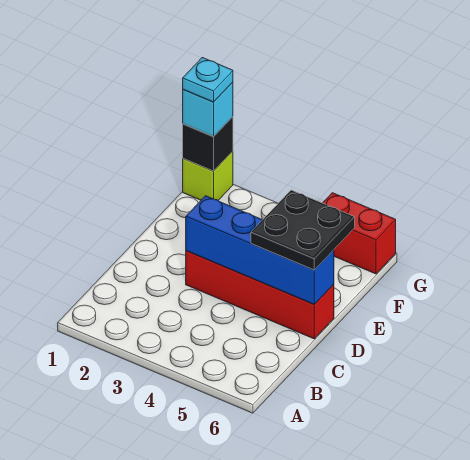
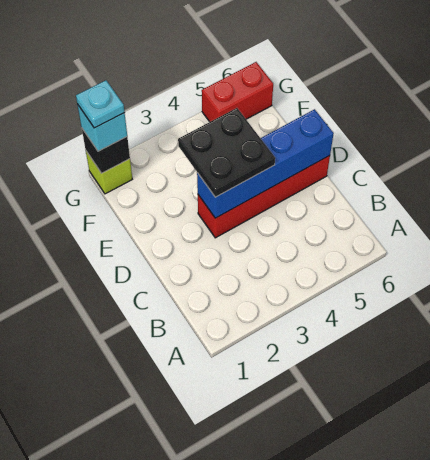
black 2x2 plate [251,190,355,270] -> black 2x2 plate moved to [178,108,275,197]

